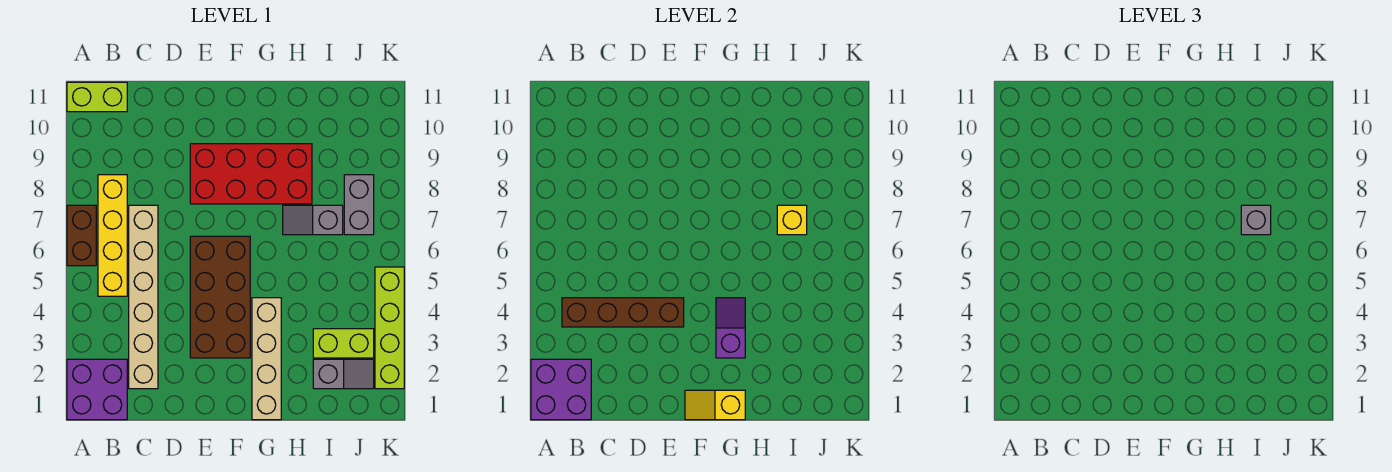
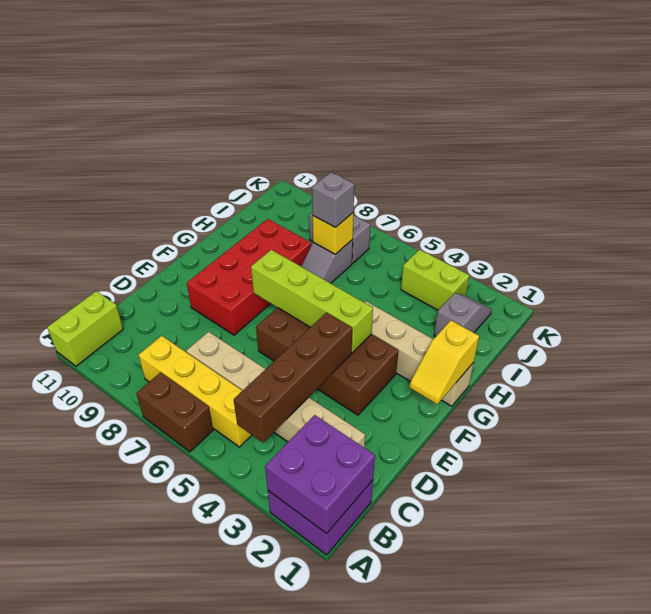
purple 1x2 slope [716,298,745,358] -> none
lime 1x2 brick [313,329,374,358] -> lime 1x2 brick turned to [401,249,469,310]
lime 1x4 brick [375,267,404,389] -> lime 1x4 brick moved to [251,250,373,353]

